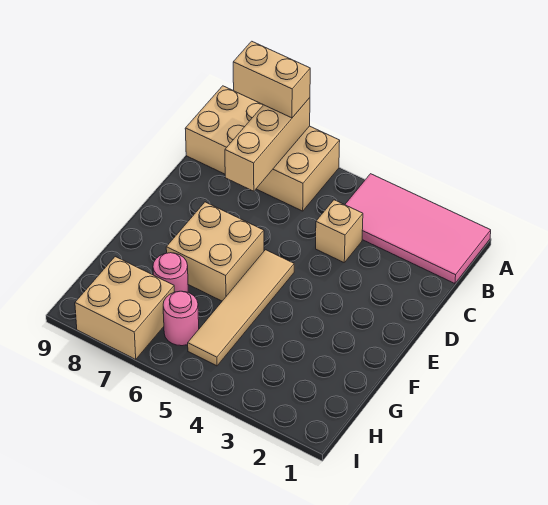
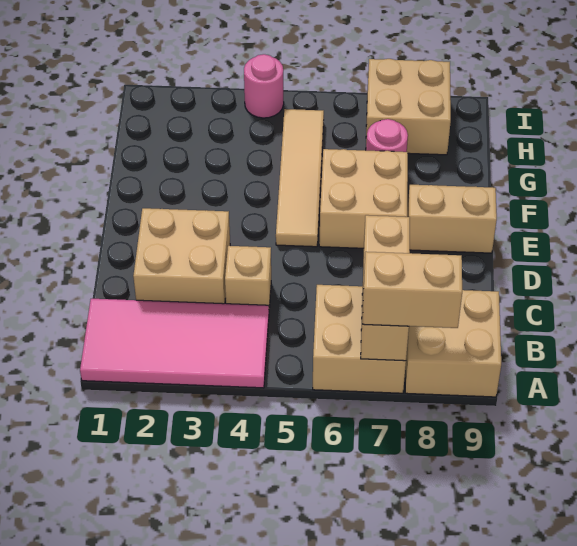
none -> tan 2x2 brick [133,208,230,304]
none -> tan 1x2 brick [407,185,497,253]
pink 1x1 round brick [163,291,199,346] -> pink 1x1 round brick moved to [244,54,284,118]

